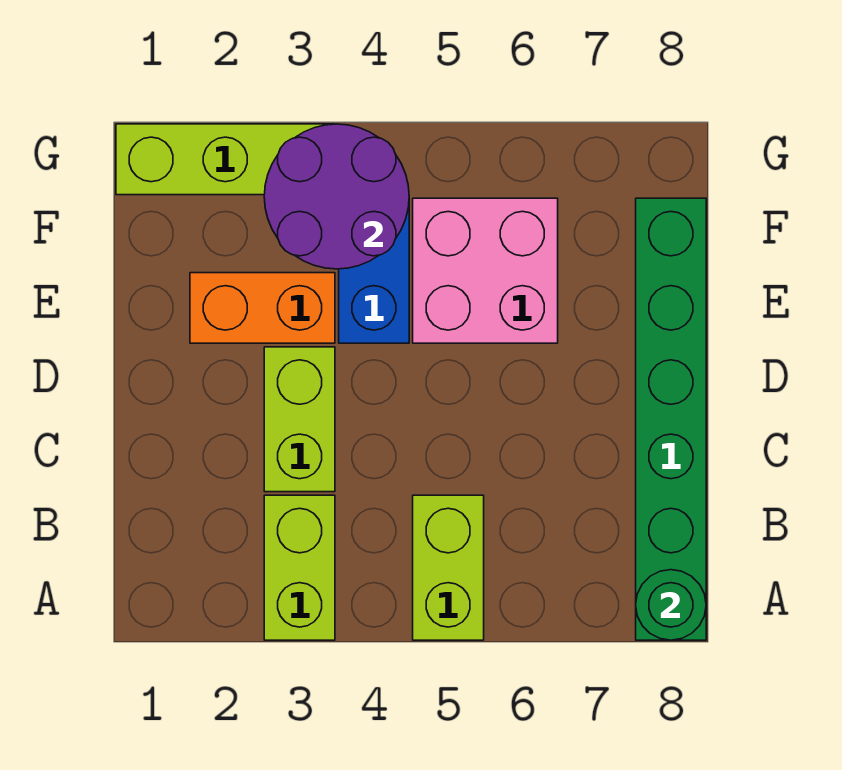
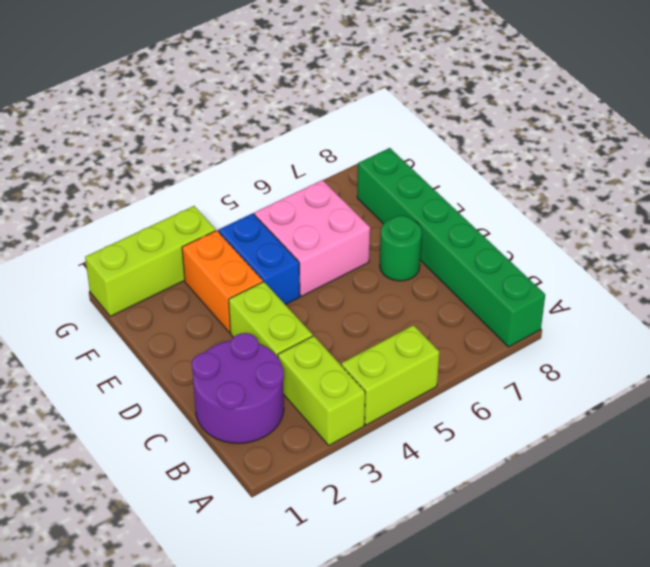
lime 1x2 brick [413,495,484,640] -> lime 1x2 brick turned to [342,325,439,425]
green 1x1 round brick [636,570,706,640] -> green 1x1 round brick moved to [380,216,422,281]
orange 1x2 brick [190,273,335,343] -> orange 1x2 brick turned to [182,230,263,333]
purple 2x2 round brick [264,124,409,269] -> purple 2x2 round brick moved to [192,333,284,443]

